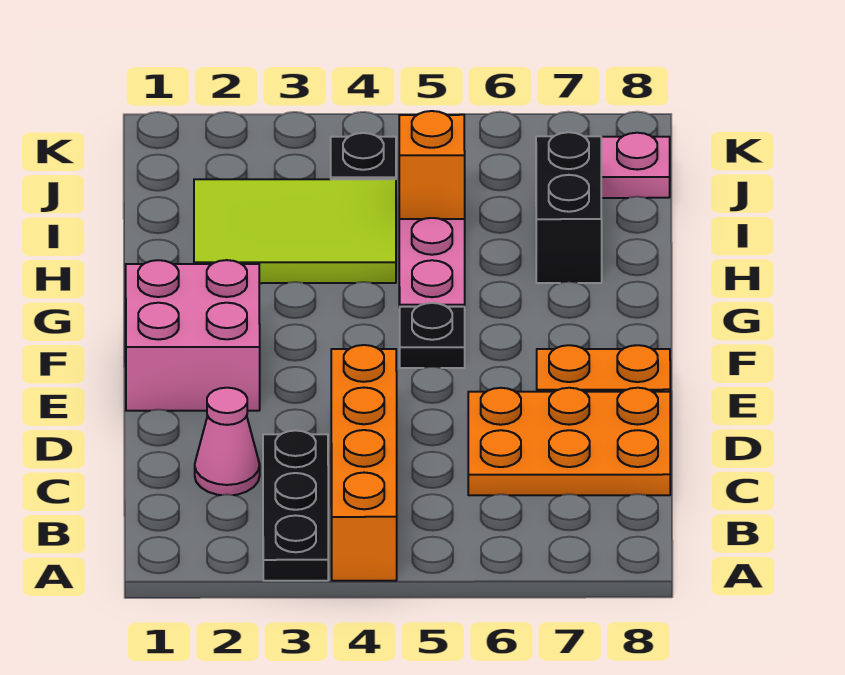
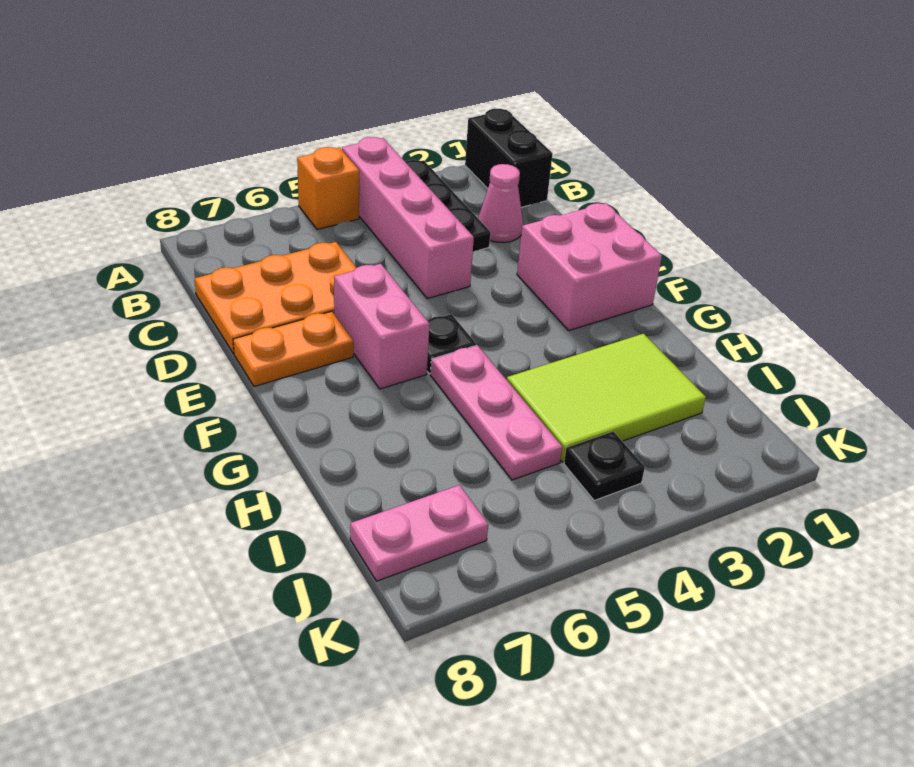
orange 1x4 brick [331,345,397,581] -> pink 1x4 brick [342,137,474,299]
none -> pink 1x2 brick [334,264,430,389]
black 1x2 brick [536,132,602,283] -> black 1x2 brick moved to [465,109,553,207]
orange 1x1 brick [399,111,465,219] -> orange 1x1 brick moved to [297,147,359,230]

